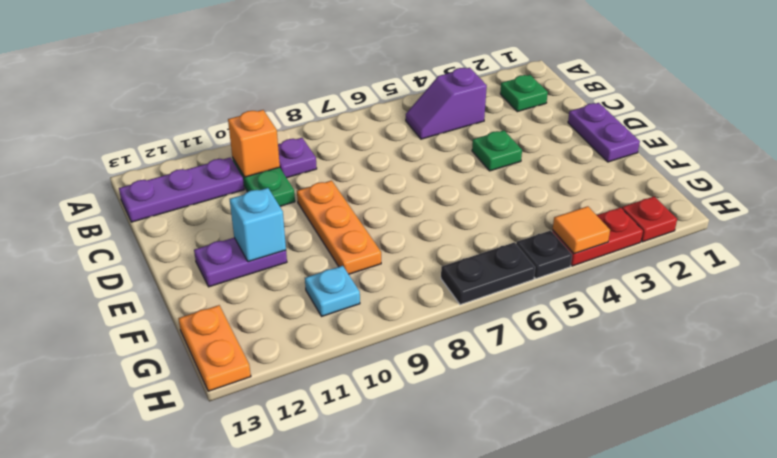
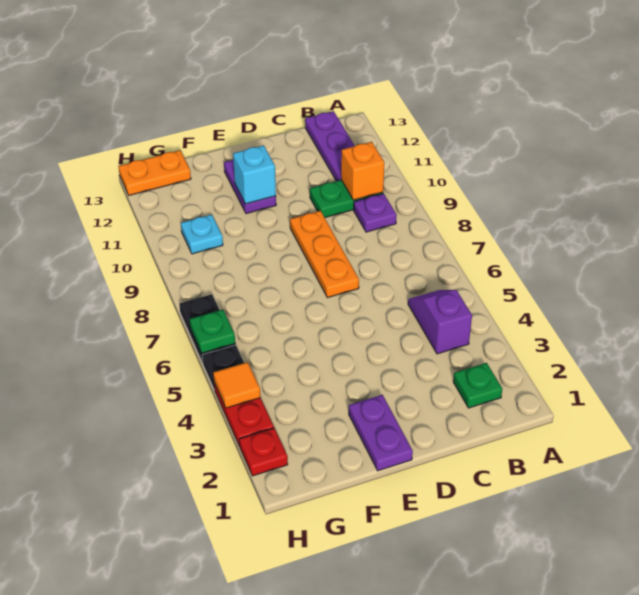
purple 1x2 plate [568,103,640,162] -> purple 1x2 plate turned to [349,395,413,471]
green 1x1 plate [472,130,522,171] -> green 1x1 plate moved to [190,310,235,353]
orange 1x3 plate [297,181,381,274] -> orange 1x3 plate turned to [290,211,359,298]

